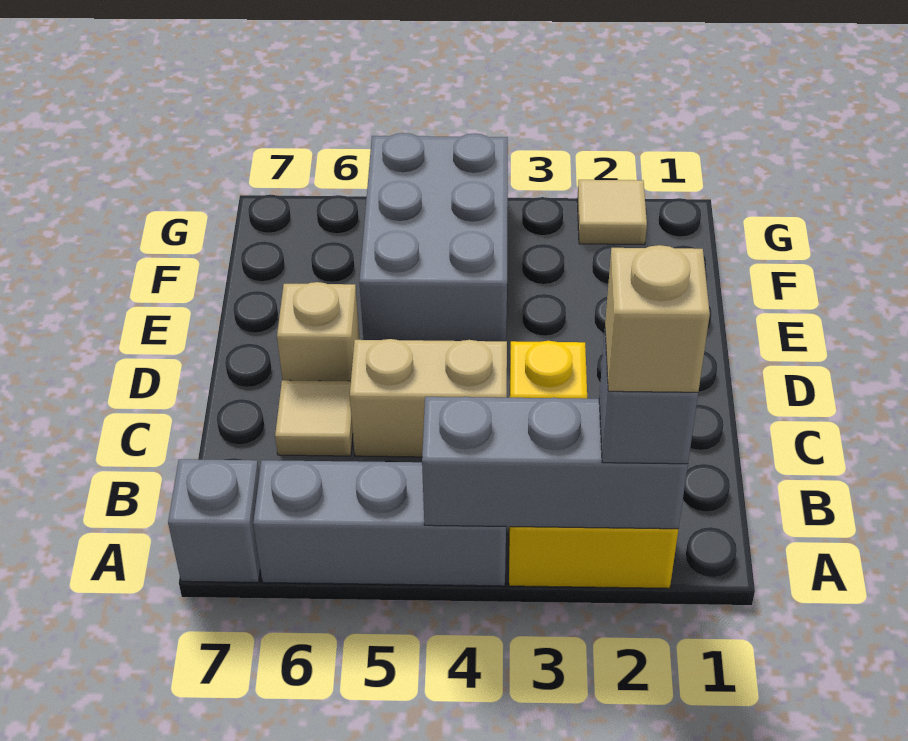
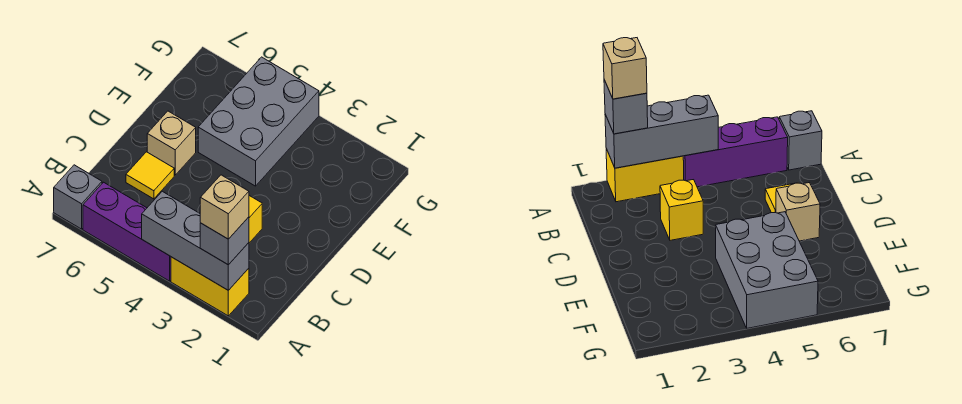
grey 1x3 brick [253,460,506,586] -> purple 1x3 brick [83,182,171,281]
tan 1x2 brick [350,339,507,457] -> none
tan 1x1 tile [275,380,353,456] -> yellow 1x1 tile [126,152,174,199]
tan 1x1 tile [577,180,647,245] -> none

